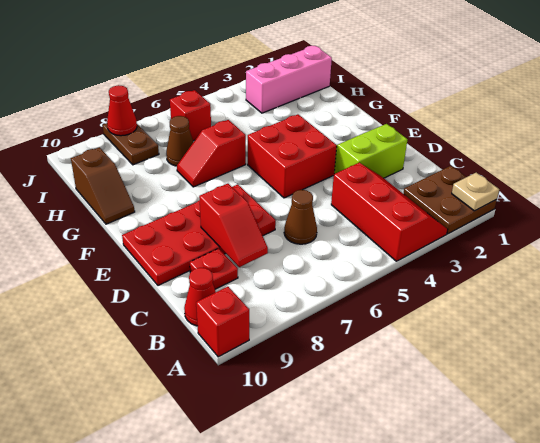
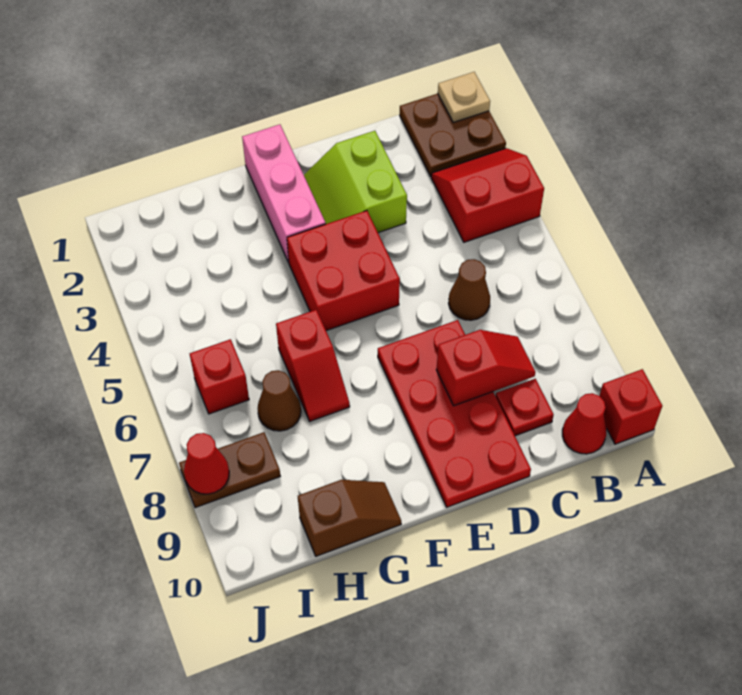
red 2x3 slope [331,163,448,261] -> red 2x2 slope [431,148,544,242]
pink 1x3 brick [246,46,332,113] -> pink 1x3 brick moved to [242,124,326,263]

